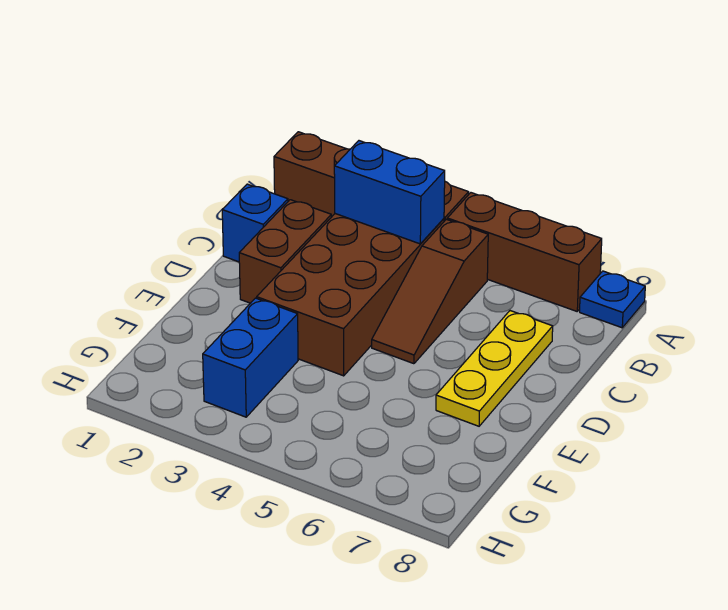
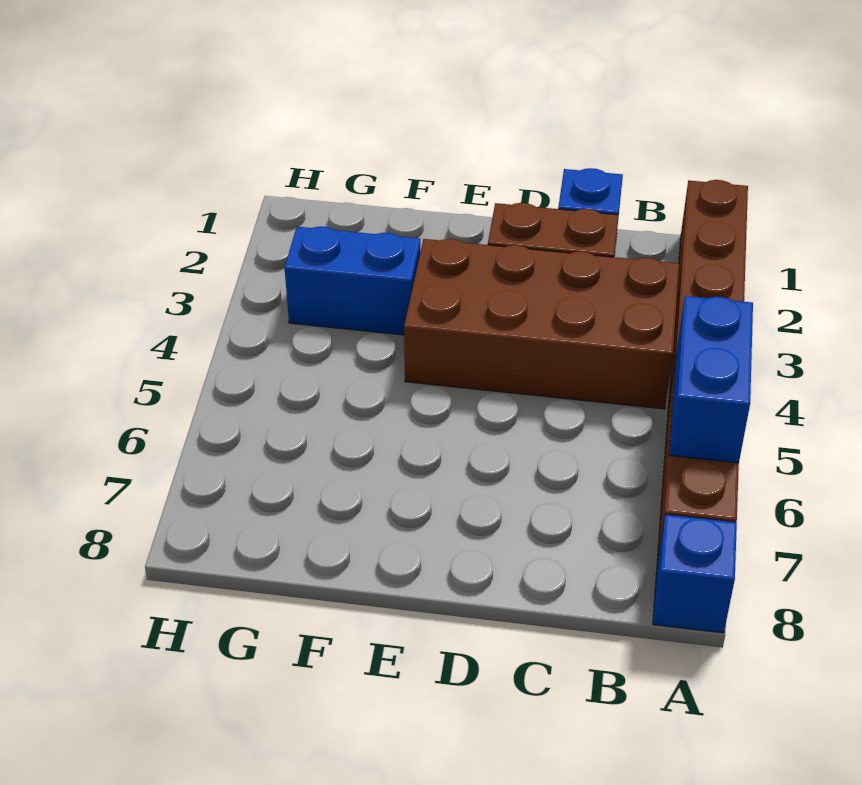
blue 1x1 plate [580,271,645,328] -> blue 1x1 brick [653,514,737,633]
blue 1x2 brick [334,141,445,244] -> blue 1x2 brick moved to [669,296,753,463]
brown 1x3 slope [372,219,488,364] -> none
yellow 1x3 plate [436,311,553,426] -> none

